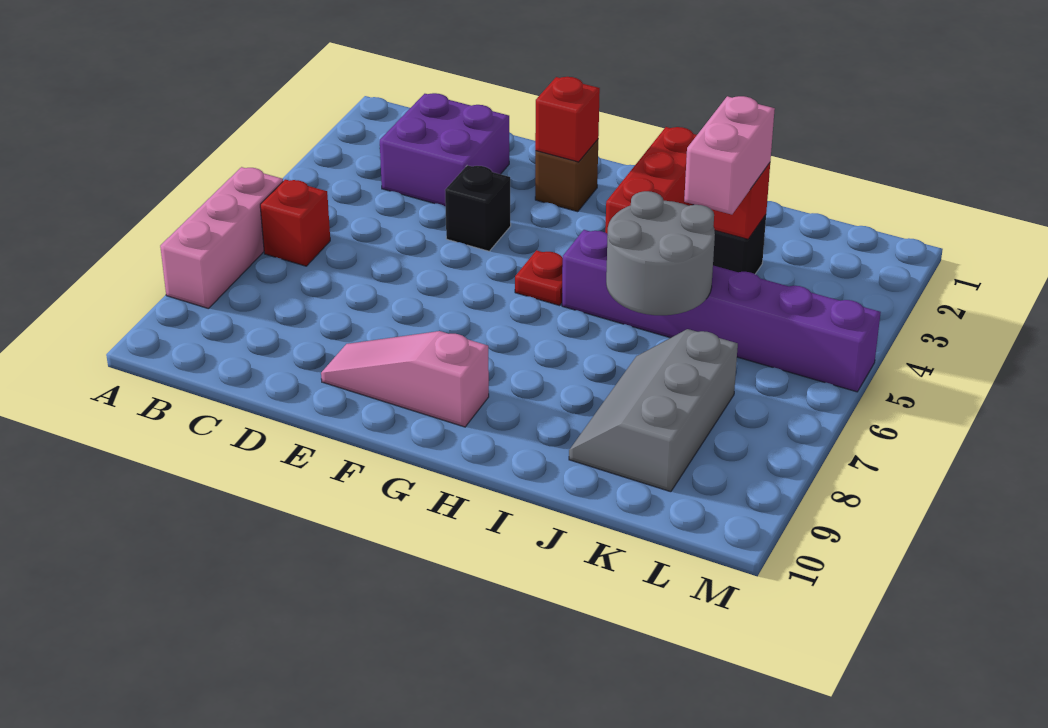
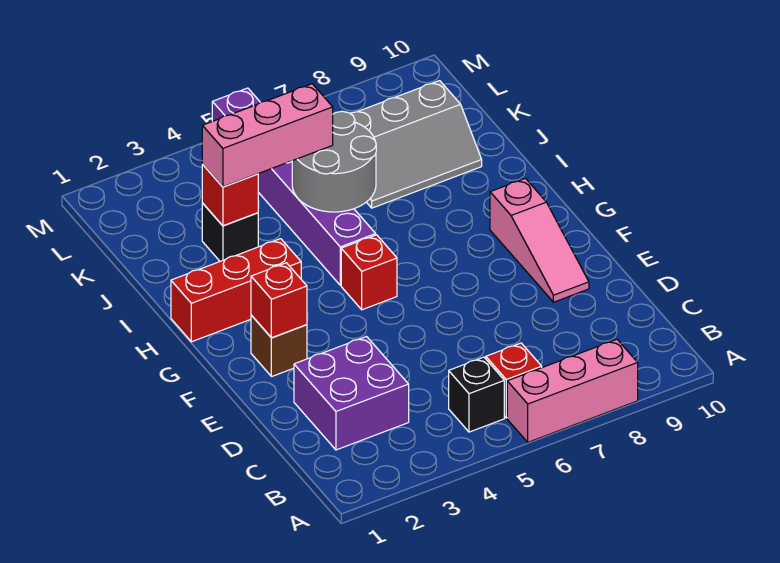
black 1x1 brick [445,165,511,251] -> black 1x1 brick moved to [449,357,504,432]
red 1x1 plate [515,250,563,306] -> red 1x1 brick [341,235,397,310]
pink 1x2 brick [684,96,775,215] -> pink 1x3 brick [202,84,333,187]

